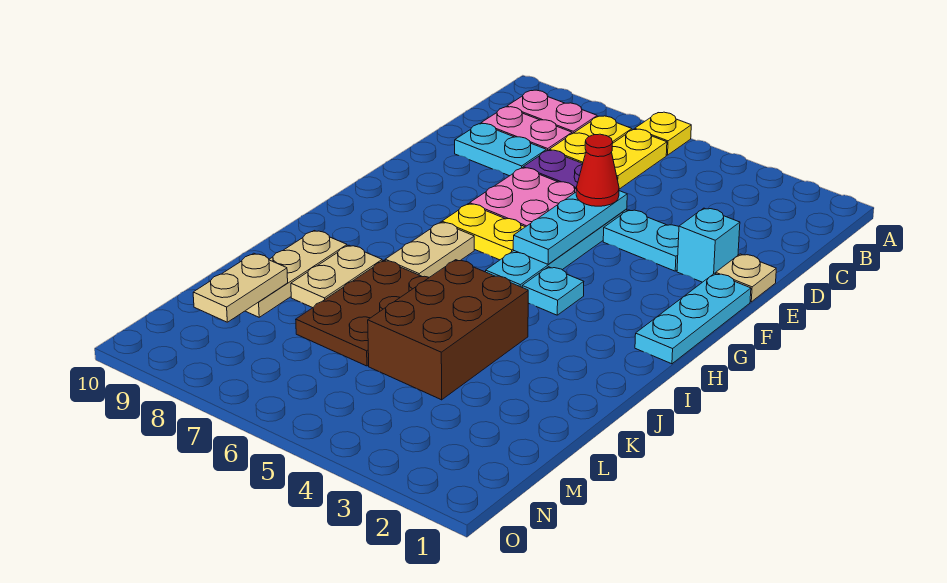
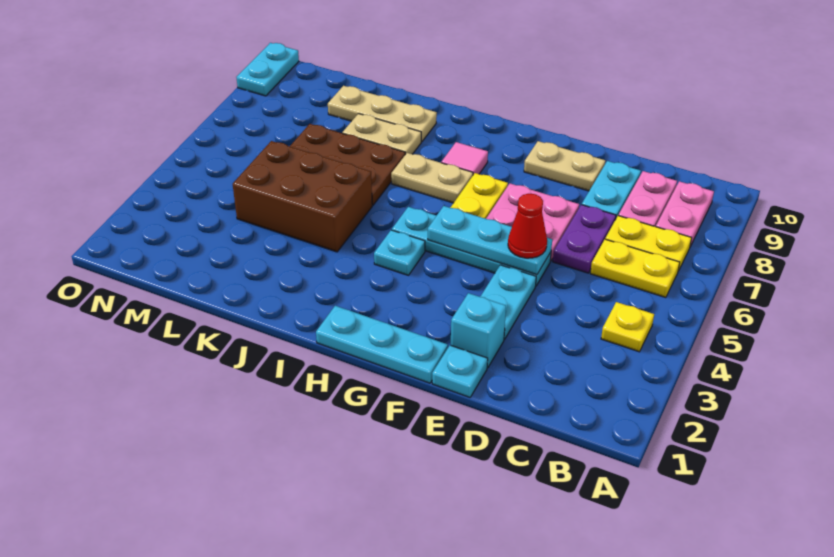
yellow 1x1 plate [635,112,691,155] -> yellow 1x1 plate moved to [601,302,654,352]
tan 1x1 plate [716,254,776,302] -> cyan 1x1 plate [432,345,488,397]
none -> pink 1x1 tile [441,142,488,175]
tan 1x2 plate [193,253,288,322] -> tan 1x2 plate moved to [524,141,605,191]
none -> cyan 1x2 plate [236,43,299,96]

